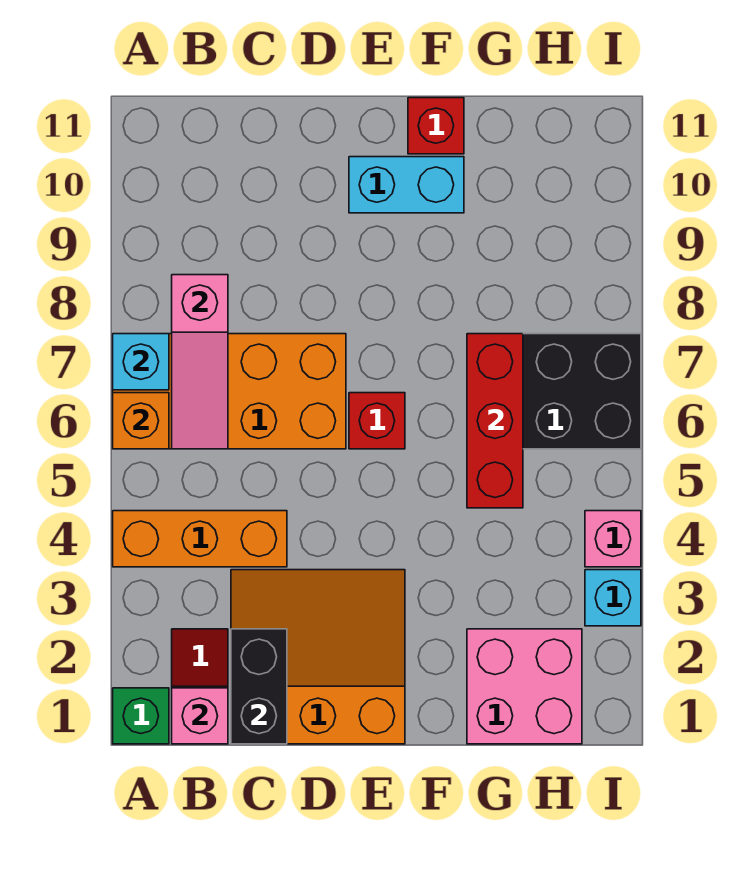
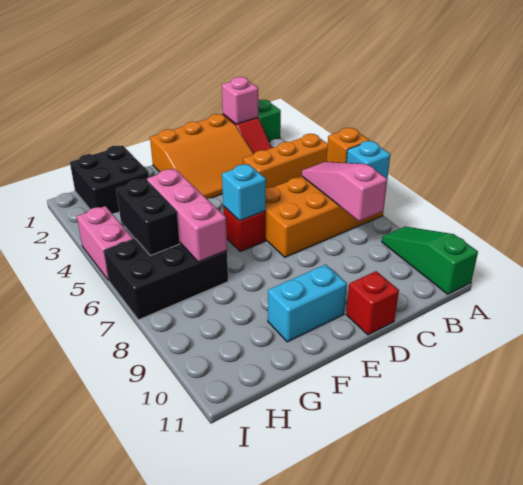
none -> green 1x3 slope [382,227,478,294]
black 1x2 brick [231,629,287,744] -> black 1x2 brick moved to [116,179,180,255]
red 1x1 brick [408,98,464,154] -> red 1x1 brick moved to [346,271,399,335]
pink 2x2 brick [467,629,582,744] -> black 2x2 brick [70,145,149,214]
red 1x3 brick [467,334,523,508] -> pink 1x3 brick [147,169,227,262]
cyan 1x1 brick [585,570,641,626] -> cyan 1x1 brick moved to [222,164,266,221]
pink 1x1 brick [585,511,641,567] -> pink 1x2 brick [77,206,133,281]

